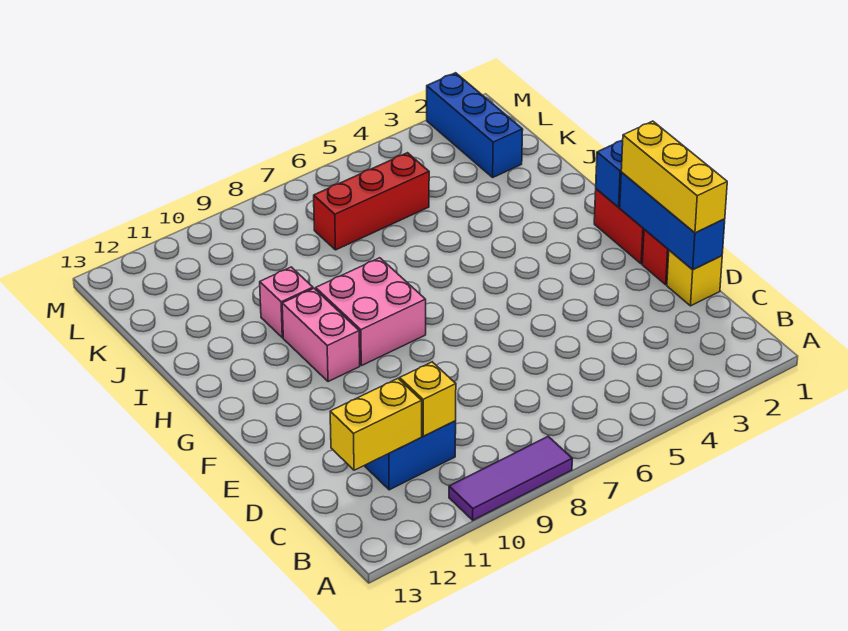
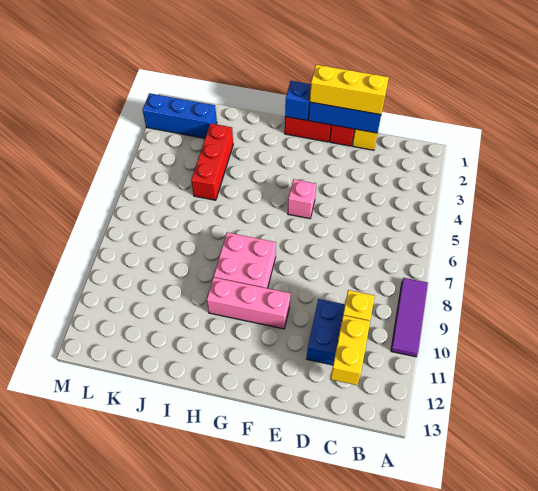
pink 1x2 brick [282,288,360,382] -> pink 1x3 brick [207,277,290,329]
pink 1x1 brick [260,267,313,338] -> pink 1x1 brick moved to [288,179,316,219]
red 1x3 brick [314,153,429,250] -> red 1x3 brick moved to [191,123,233,200]

